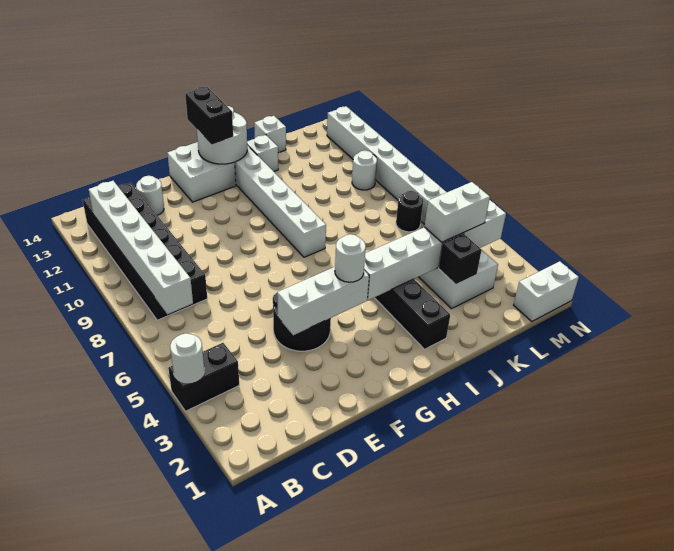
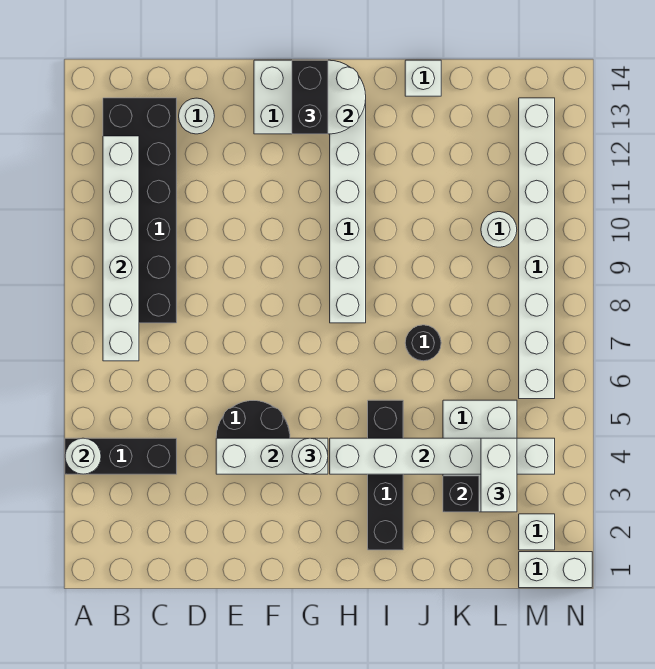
black 1x2 brick [168,343,239,411] -> black 1x3 brick [65,438,177,474]
white 1x1 brick [247,135,278,171] -> white 1x1 brick moved to [519,514,555,550]
white 1x2 brick [425,182,490,242] -> white 1x2 brick turned to [481,438,517,512]
black 1x1 round brick [396,191,423,232] -> black 1x1 round brick moved to [405,325,441,361]

